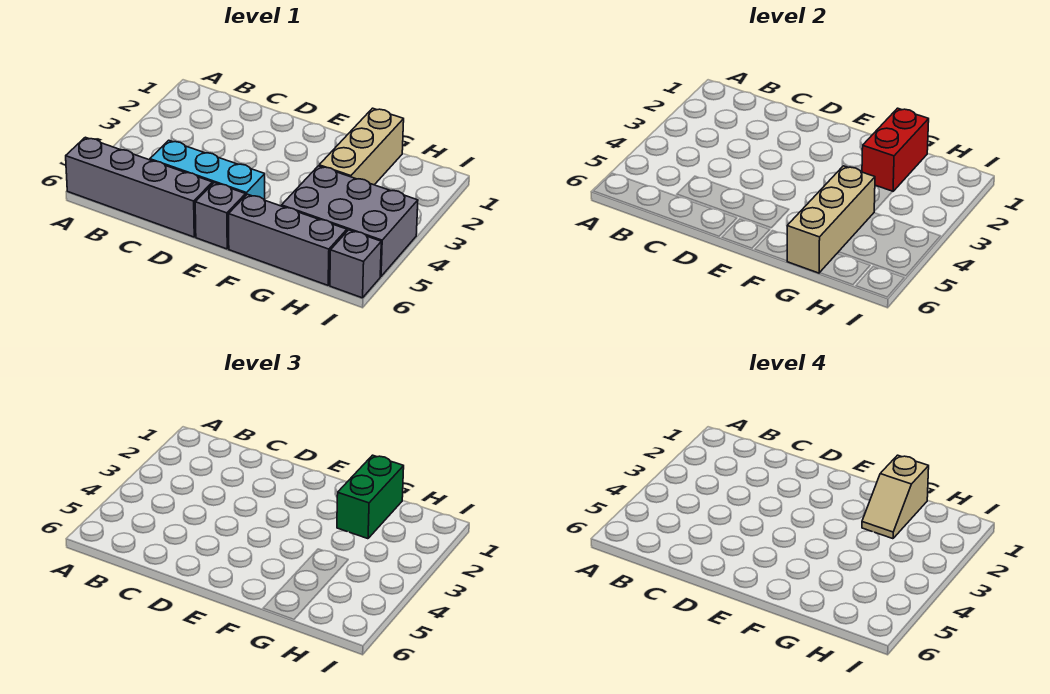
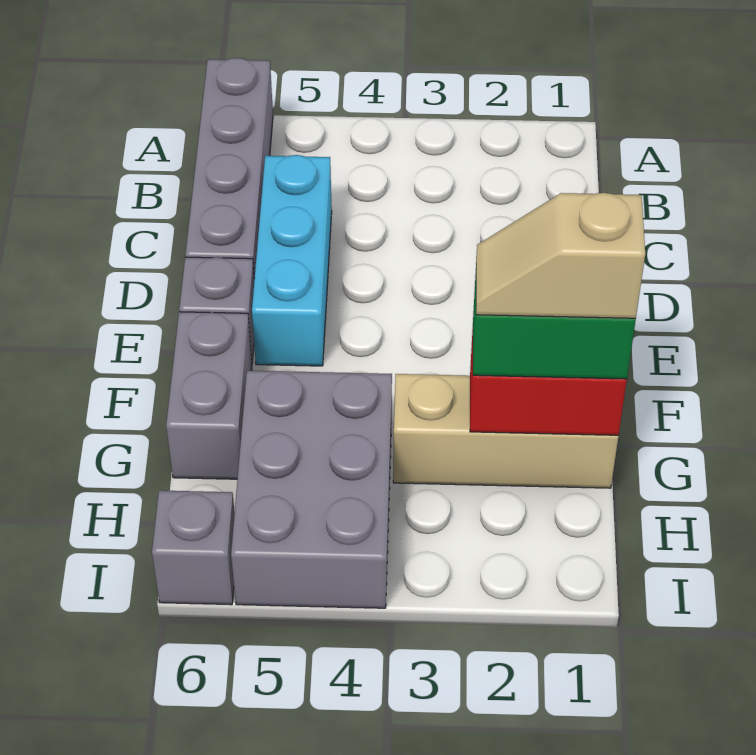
grey 1x3 brick [229,194,347,285] -> grey 1x2 brick [166,312,252,479]
tan 1x3 brick [787,166,875,273] -> none

